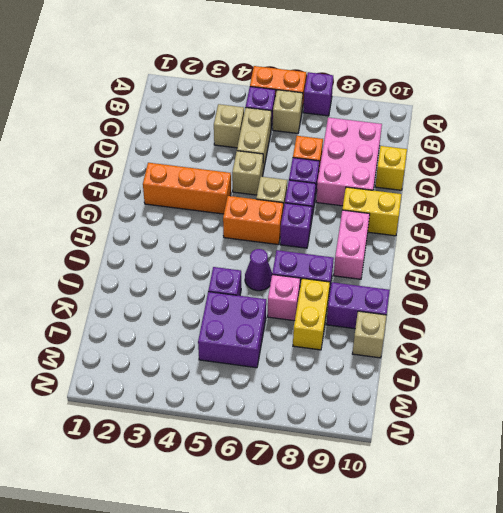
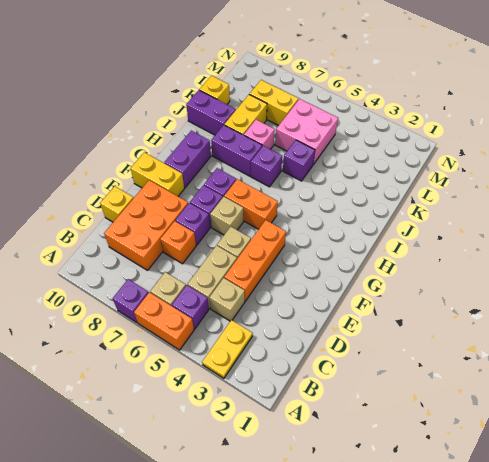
none -> yellow 1x2 plate [202,320,253,378]
pink 2x3 brick [316,117,382,206] -> orange 2x3 brick [104,180,188,270]
orange 1x3 brick [143,163,231,214] -> orange 1x3 brick turned to [224,220,286,301]
pink 1x2 brick [334,210,370,279] -> purple 1x2 brick [164,131,211,188]
purple 1x1 cone [245,249,272,291] -> purple 1x1 brick [251,146,282,187]
purple 2x2 brick [198,292,266,368] -> pink 2x2 brick [275,99,338,165]
tan 1x1 brick [353,311,387,358] -> yellow 1x1 brick [199,76,230,104]
none -> yellow 1x2 brick [249,80,298,126]

